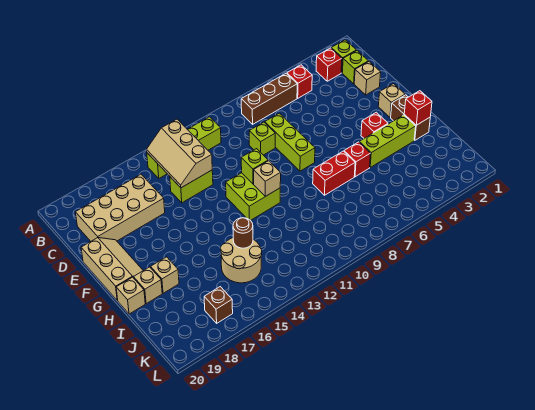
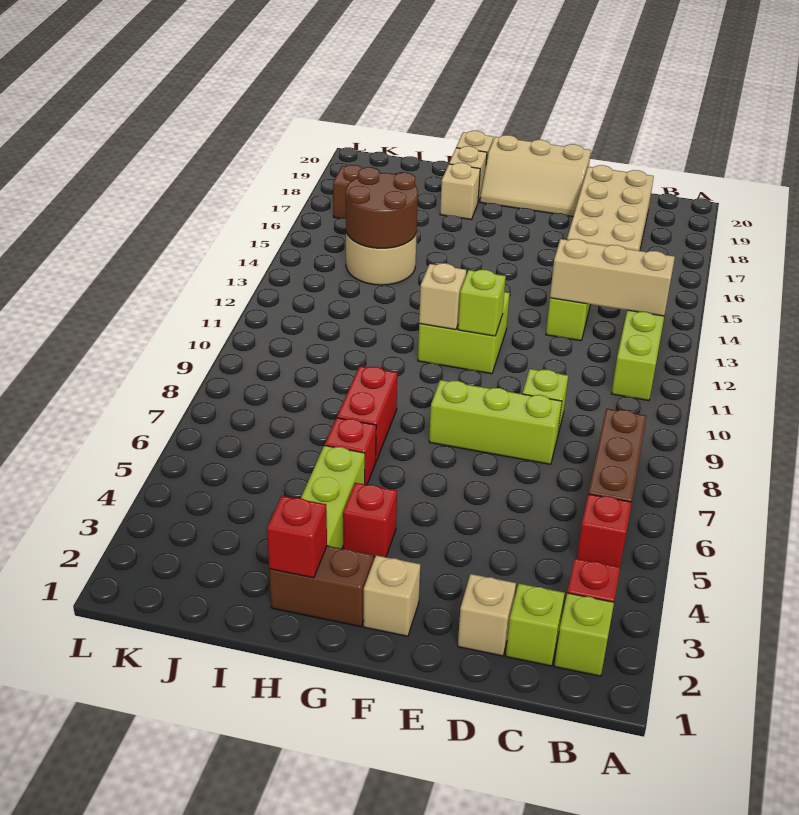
brown 1x1 round brick [233,218,253,248] -> brown 2x2 round brick [346,167,418,248]

